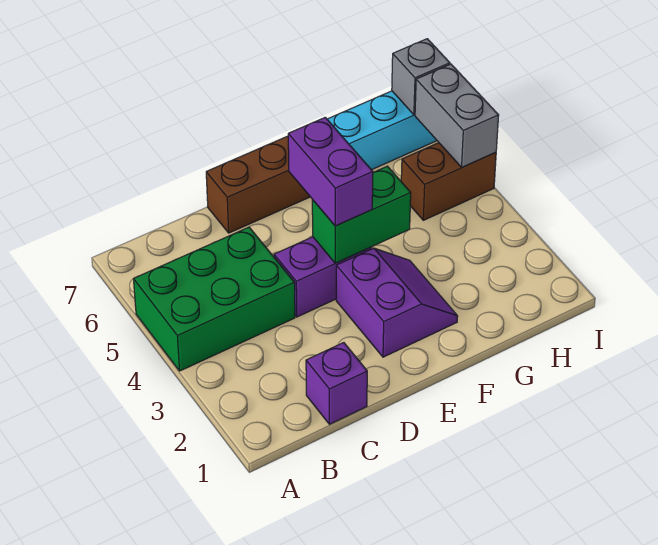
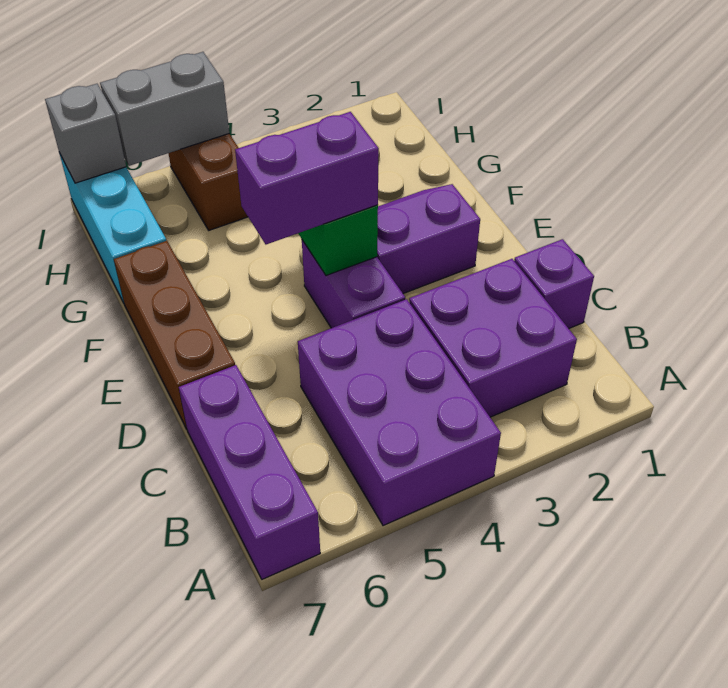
green 2x3 brick [134,227,295,371] -> purple 2x3 brick [298,299,501,526]
none -> purple 1x3 brick [179,365,320,579]
none -> purple 2x2 brick [409,259,577,417]

